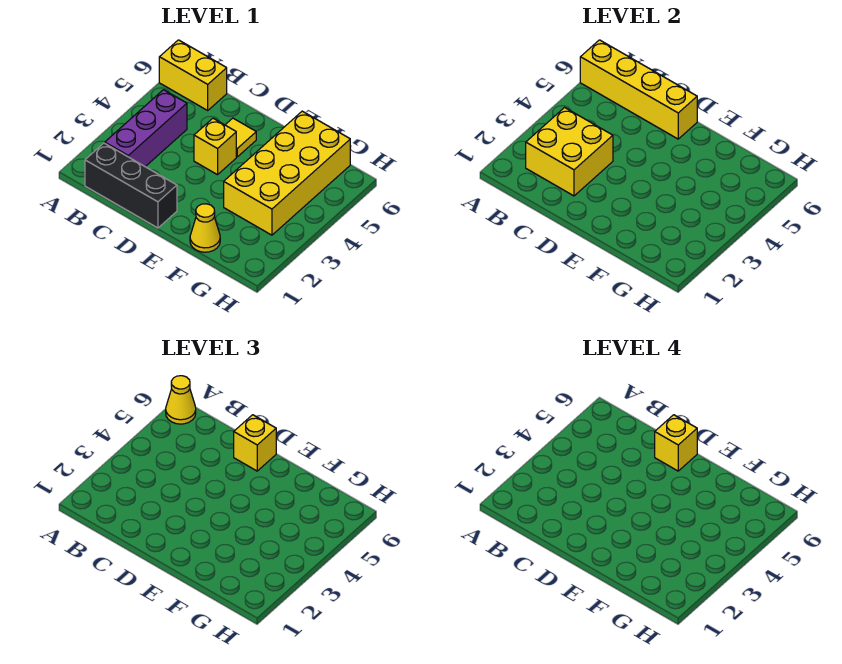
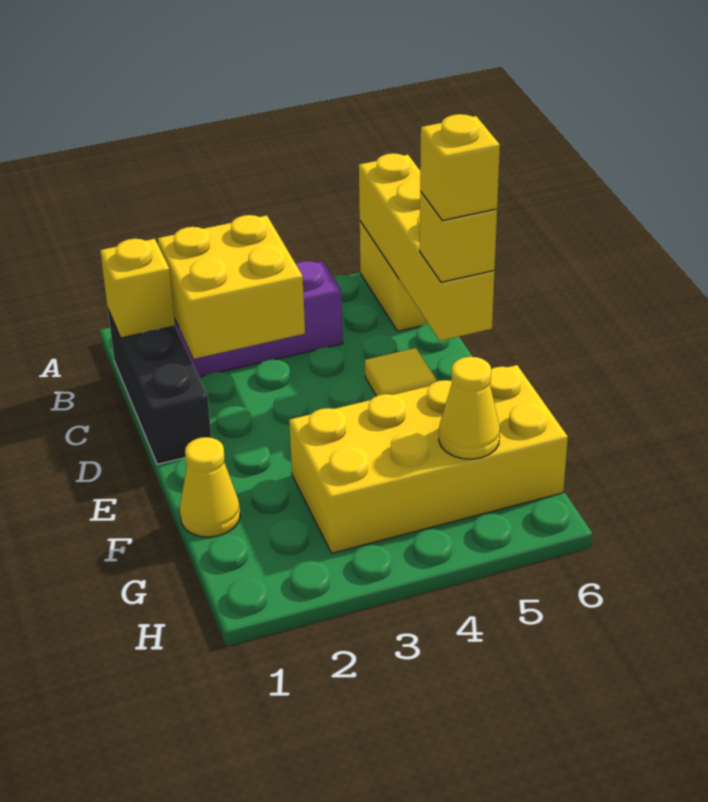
yellow 1x1 cone [166,376,196,424] -> yellow 1x1 cone moved to [439,357,500,459]
yellow 1x1 brick [194,118,236,175] -> yellow 1x1 brick moved to [100,239,175,338]

